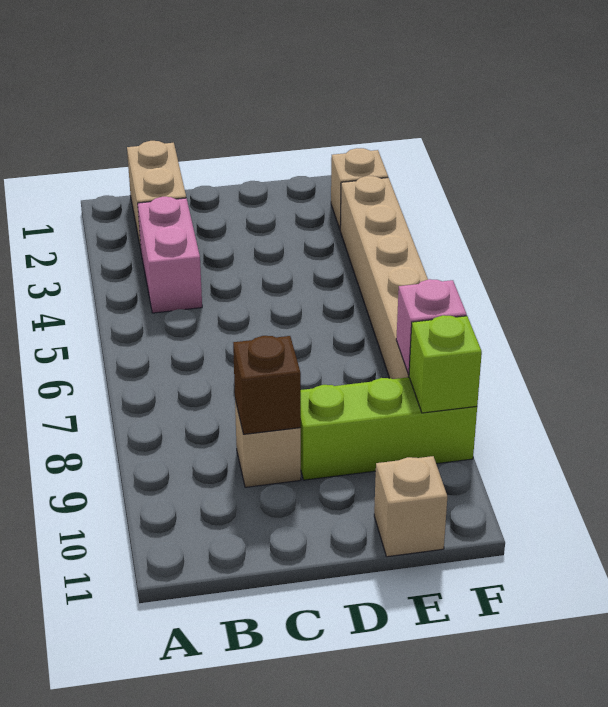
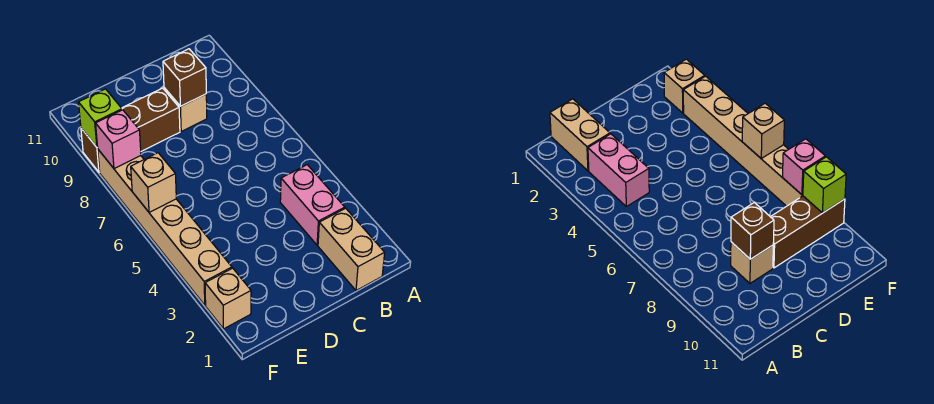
lime 1x3 brick [301,377,477,480] -> brown 1x3 brick [81,88,180,172]
tan 1x1 brick [374,456,447,557] -> tan 1x1 brick moved to [131,153,176,212]

